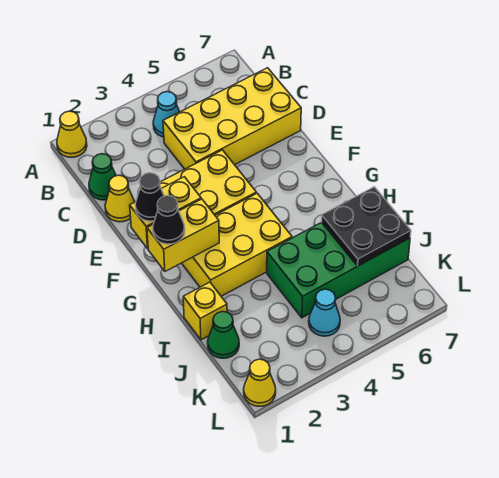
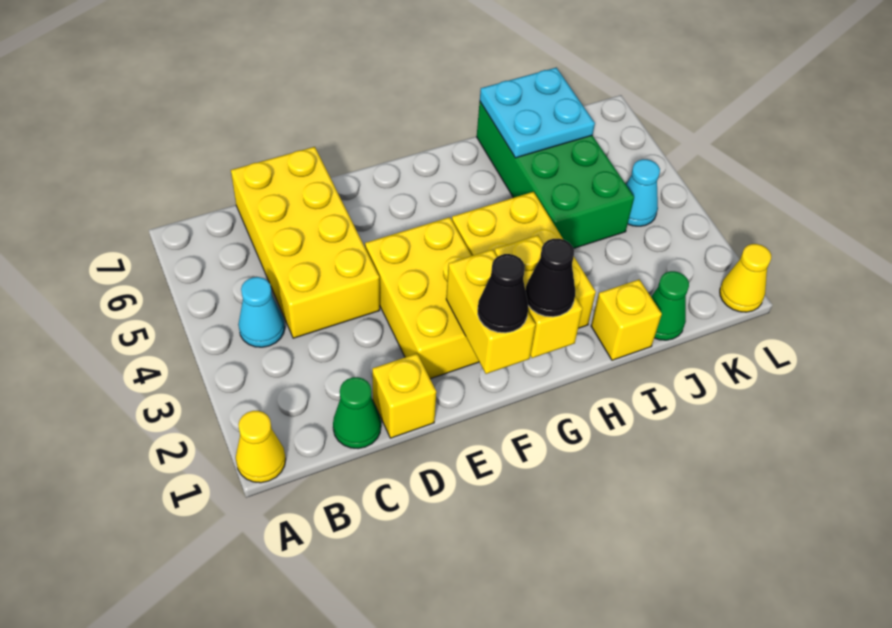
yellow 1x1 cone [105,175,135,222] -> yellow 1x1 brick [372,354,436,438]
black 2x2 plate [322,187,411,266] -> cyan 2x2 plate [480,67,595,158]

